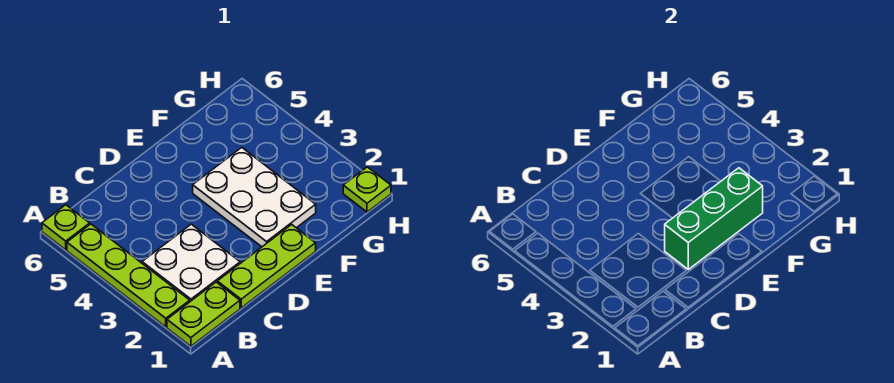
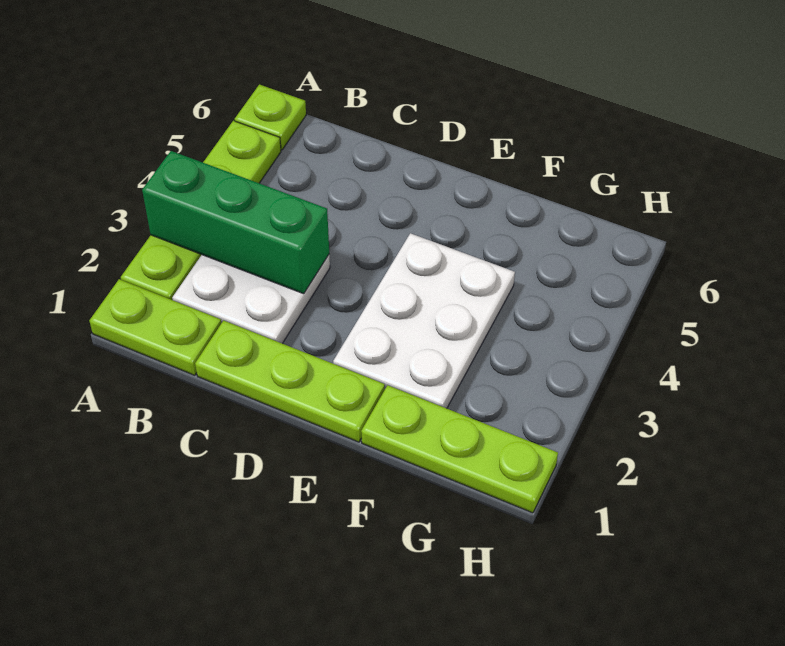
green 1x3 brick [665,168,763,269] -> green 1x3 brick moved to [142,151,329,294]
lime 1x1 plate [343,167,391,212] -> lime 1x3 plate [361,385,558,513]

